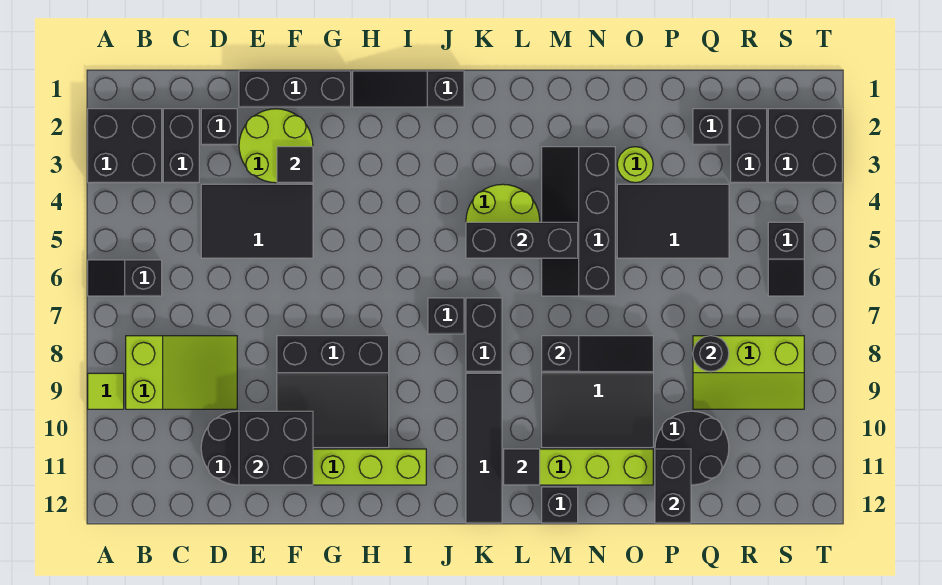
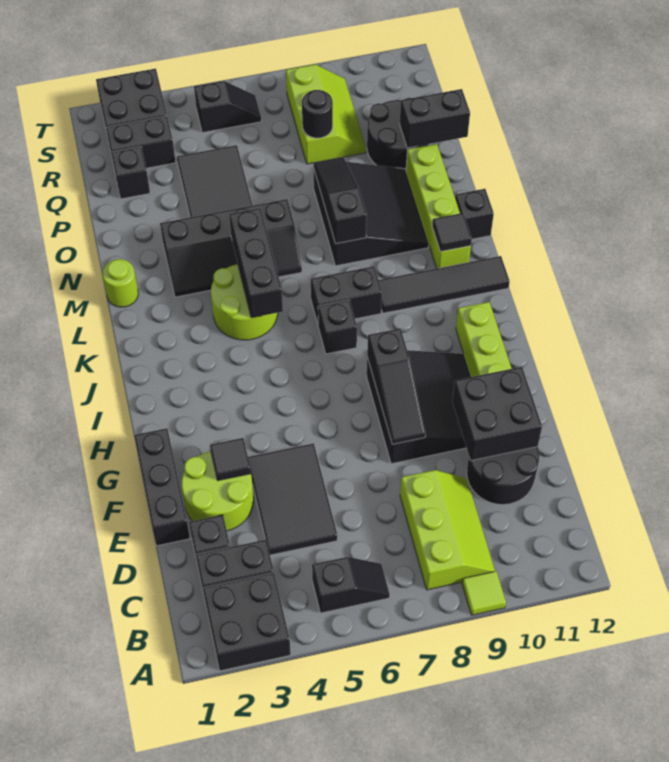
black 1x2 slope [88,260,162,296] -> black 1x2 slope turned to [312,557,390,613]
lime 2x3 slope [126,336,237,409] -> lime 2x3 slope turned to [400,470,495,590]
black 1x3 slope [353,71,464,107] -> black 1x3 slope moved to [367,329,425,444]
lime 1x1 round brick [617,147,653,183] -> lime 1x1 round brick moved to [103,259,138,307]

